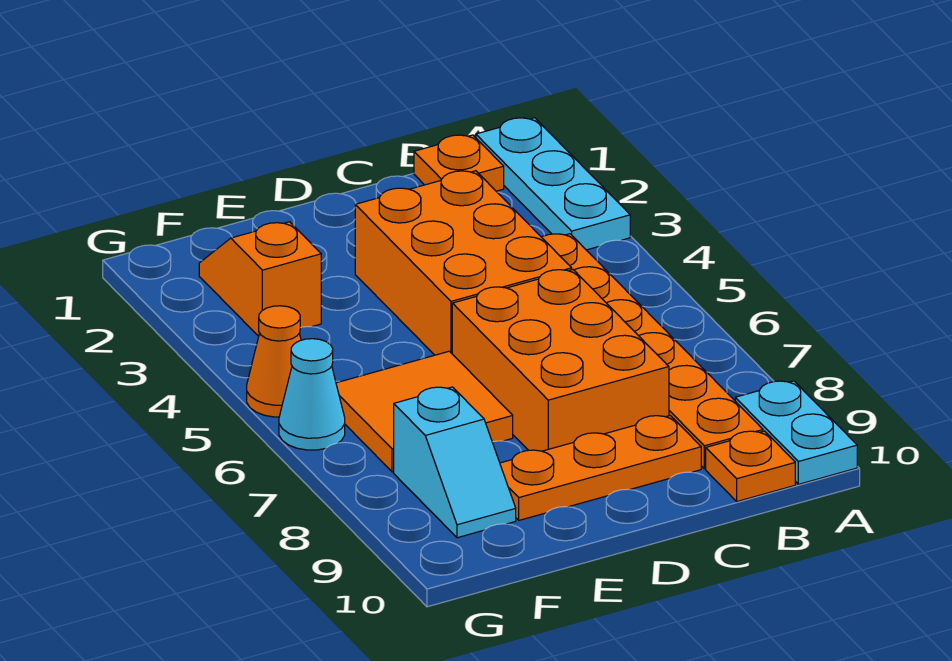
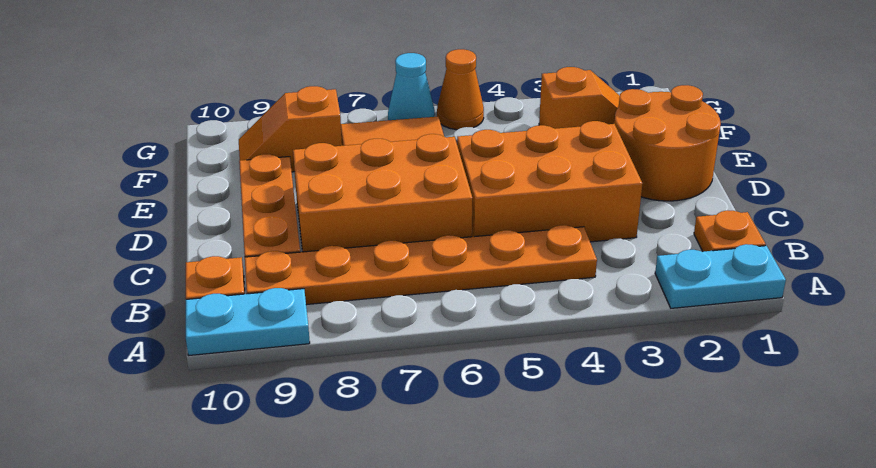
cyan 1x3 plate [476,118,630,250] -> cyan 1x2 plate [655,244,786,308]
none -> orange 2x2 round brick [614,85,721,201]
cyan 1x2 slope [394,387,516,538] -> orange 1x2 slope [239,86,342,172]

